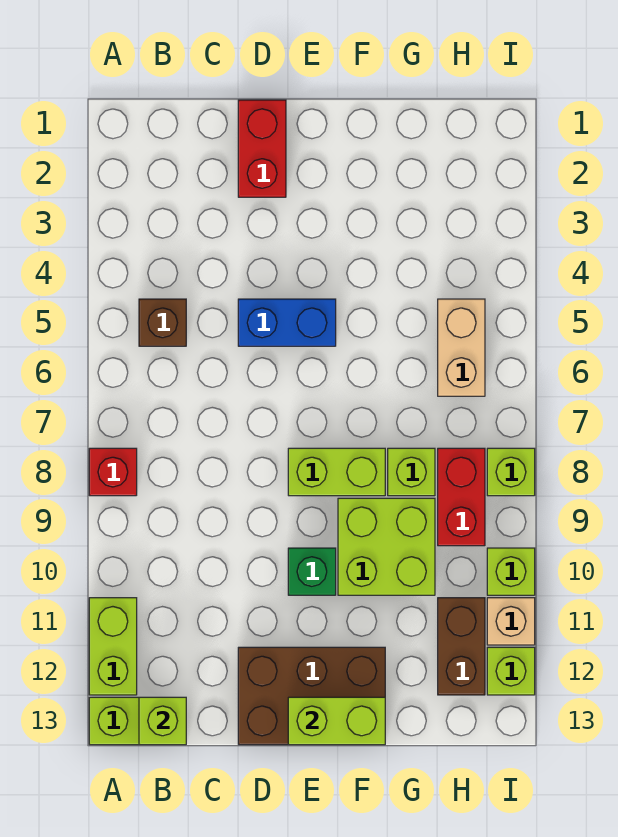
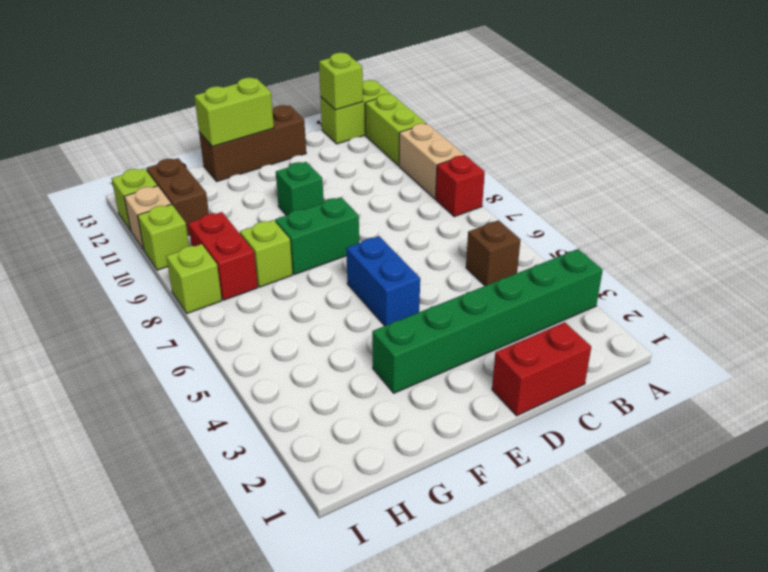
none -> green 1x6 brick [372,249,603,393]
red 1x2 brick [238,100,286,197] -> red 1x2 brick turned to [492,322,591,416]
blue 1x2 brick [238,299,336,346] -> blue 1x2 brick turned to [346,236,420,326]
brown 2x3 brick [238,647,385,745] -> brown 1x3 brick [199,105,306,181]
lime 1x2 brick [288,448,385,496] -> green 1x2 brick [275,197,359,275]
lime 2x2 brick [338,498,435,595] -> none
tan 1x2 brick [438,299,485,396] -> tan 1x2 brick moved to [399,124,464,199]

